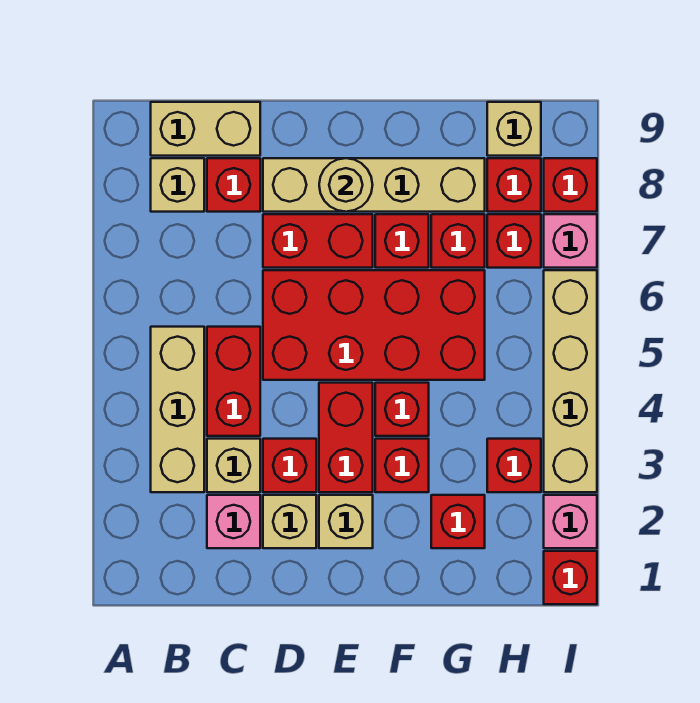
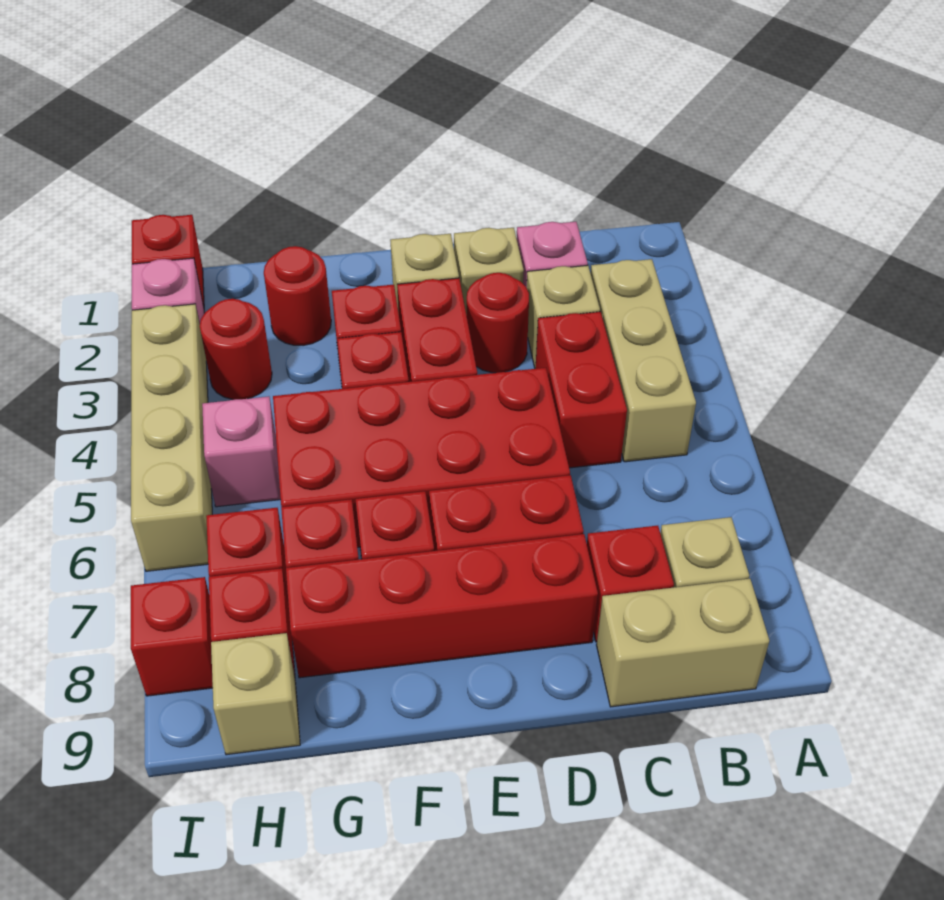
red 1x1 brick [263,439,316,492] -> red 1x1 round brick [467,273,529,373]
tan 1x4 brick [263,158,485,212] -> red 1x4 brick [286,534,598,678]
tan 1x1 round brick [319,158,373,212] -> none
red 1x1 brick [431,495,485,548] -> red 1x1 round brick [264,246,331,346]
red 1x1 brick [487,439,541,492] -> red 1x1 round brick [200,299,272,400]
pink 1x1 brick [544,214,597,268] -> pink 1x1 brick moved to [202,396,281,507]

